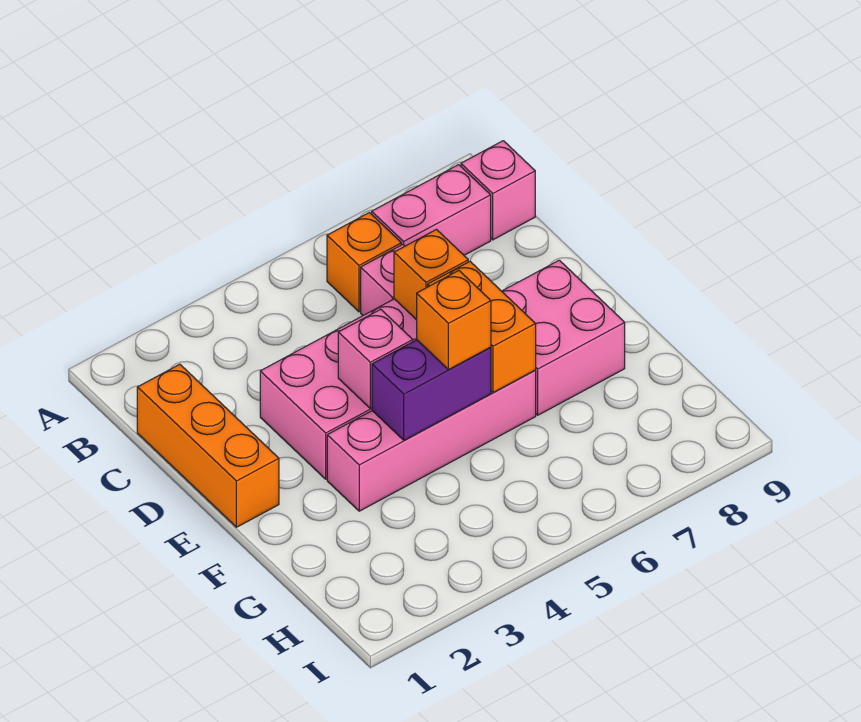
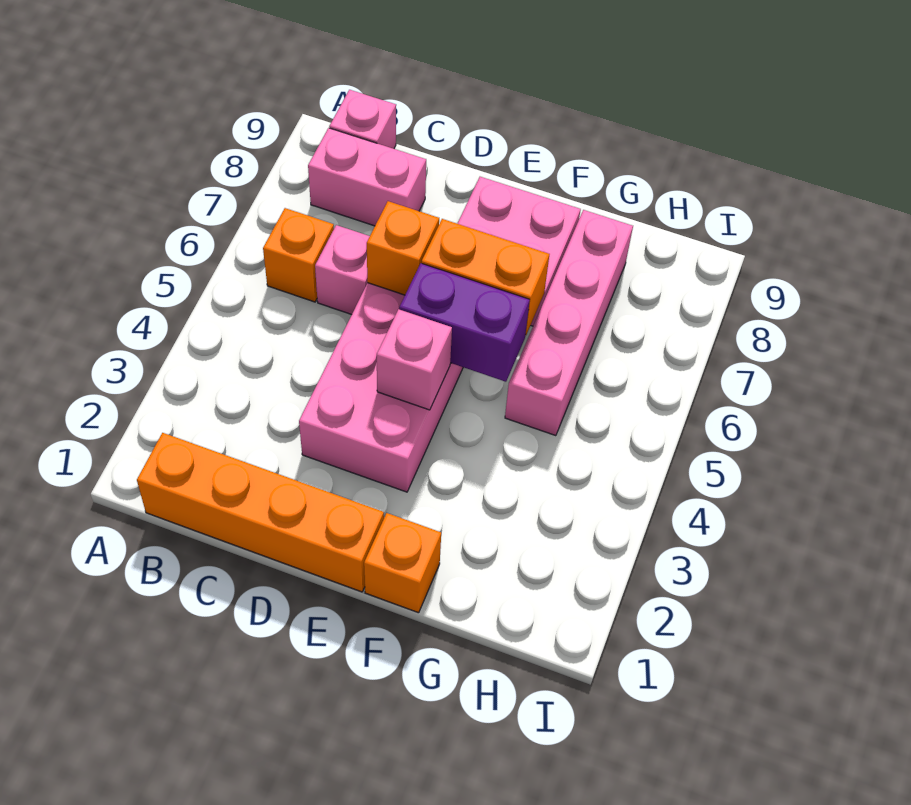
pink 1x2 brick [372,165,491,255] -> pink 1x2 brick turned to [308,128,426,226]
orange 1x3 brick [137,364,279,527] -> orange 1x4 brick [137,433,384,592]
pink 1x4 brick [327,370,536,511] -> pink 1x4 brick moved to [505,210,633,436]
purple 1x2 brick [372,340,491,440] -> purple 1x2 brick turned to [399,263,530,382]
orange 1x1 brick [417,271,491,370] -> orange 1x1 brick moved to [364,513,441,613]

